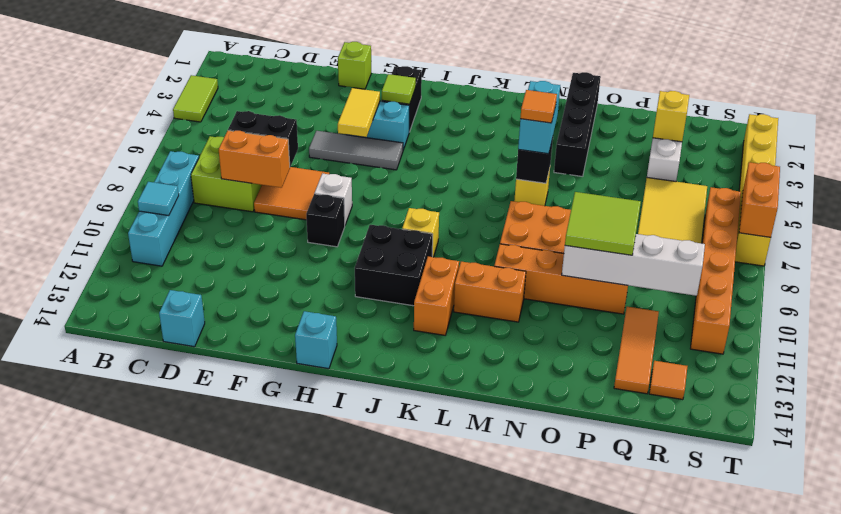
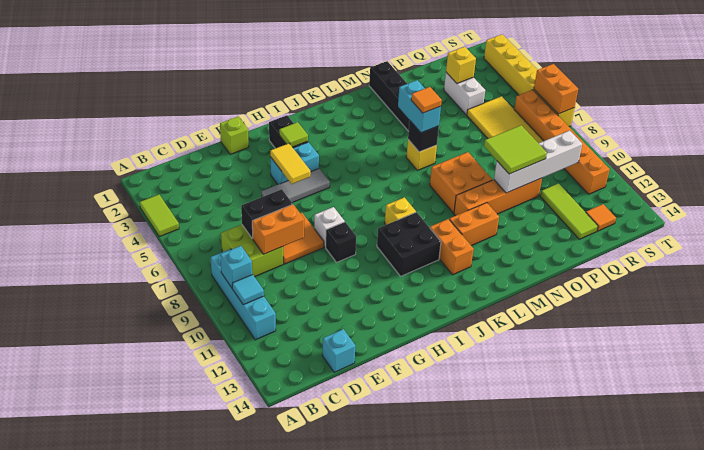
cyan 1x1 brick [295,311,337,369] -> cyan 1x1 brick moved to [220,246,252,288]
orange 1x3 tile [614,307,659,394] -> lime 1x3 tile [540,183,598,239]

